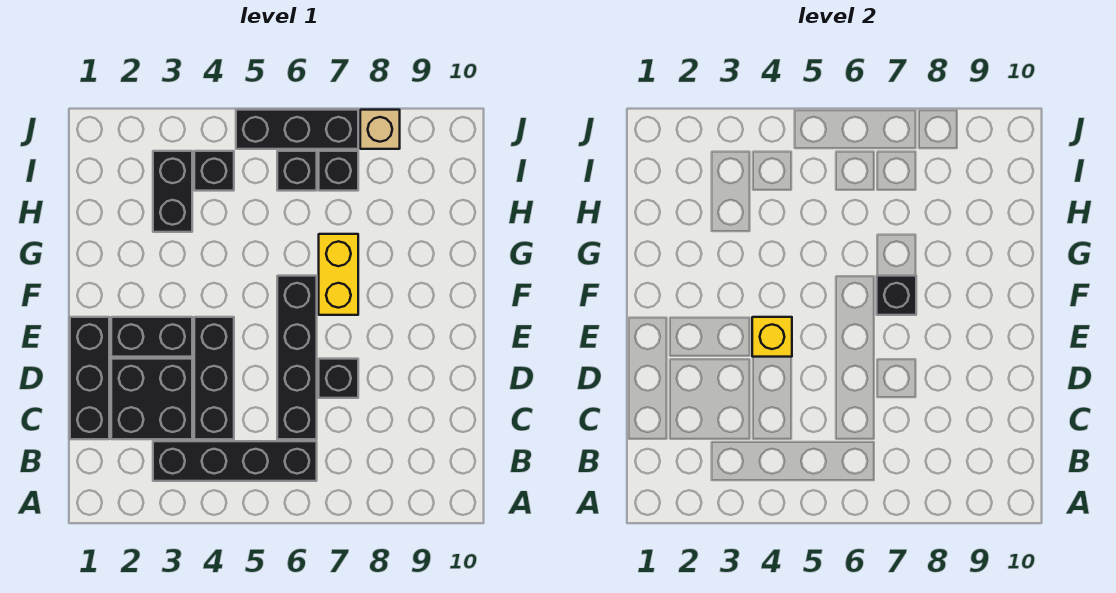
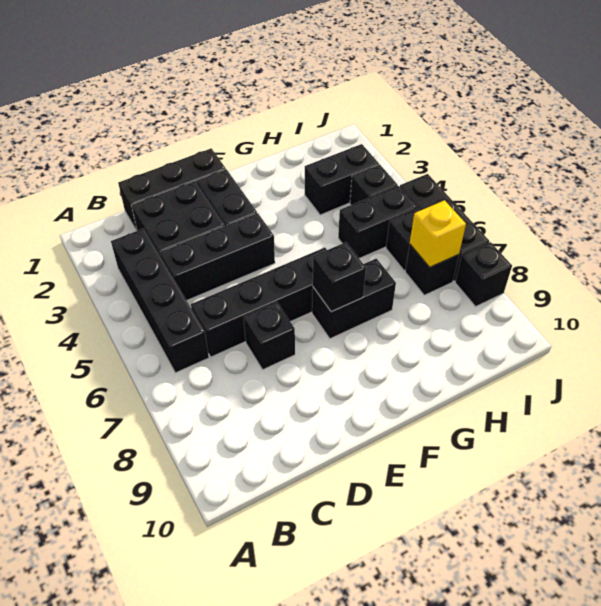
yellow 1x1 brick [752,317,792,357] -> yellow 1x1 brick moved to [410,200,466,267]
yellow 1x2 brick [319,234,358,315] -> black 1x2 brick [312,259,396,339]
none -> black 1x2 brick [338,186,417,258]
tan 1x1 brick [360,110,400,149] -> black 1x1 brick [455,242,512,306]

